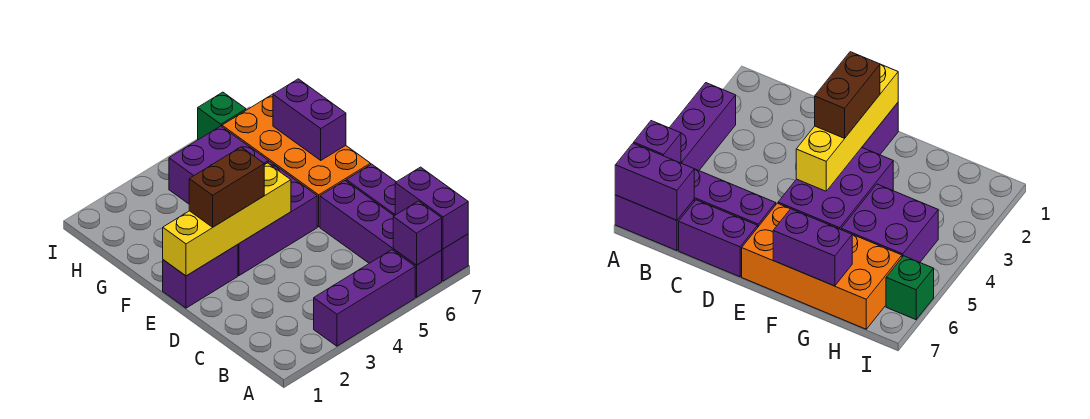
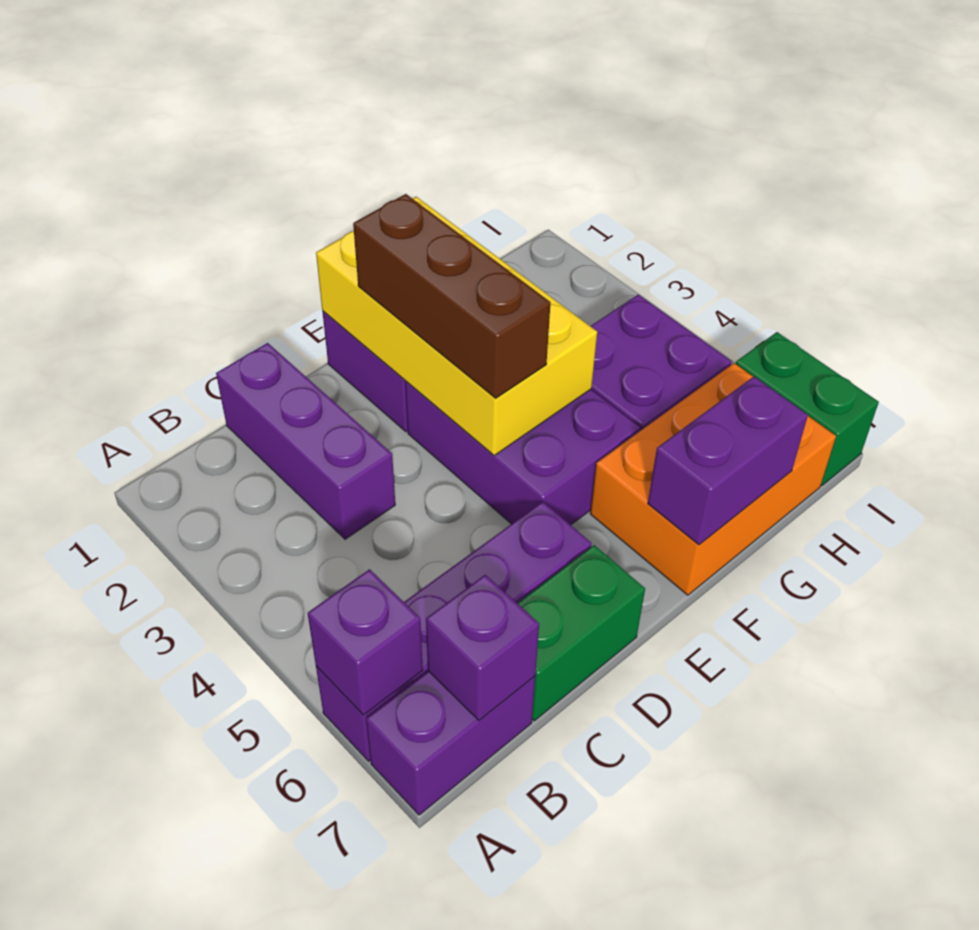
purple 1x3 brick [314,250,415,346] -> purple 1x3 brick moved to [216,343,395,539]
purple 1x2 brick [395,167,468,249] -> purple 1x1 brick [426,575,539,720]
purple 1x2 brick [346,164,396,216] -> green 1x2 brick [517,545,645,721]
yellow 1x4 brick [163,163,291,276] -> yellow 2x4 brick [316,197,597,455]
brown 1x2 brick [189,147,265,227] -> brown 1x3 brick [353,194,551,398]
orange 2x4 brick [222,94,371,227] -> orange 2x3 brick [590,363,836,595]
green 1x1 brick [198,92,246,140] -> green 1x2 brick [736,332,879,485]

